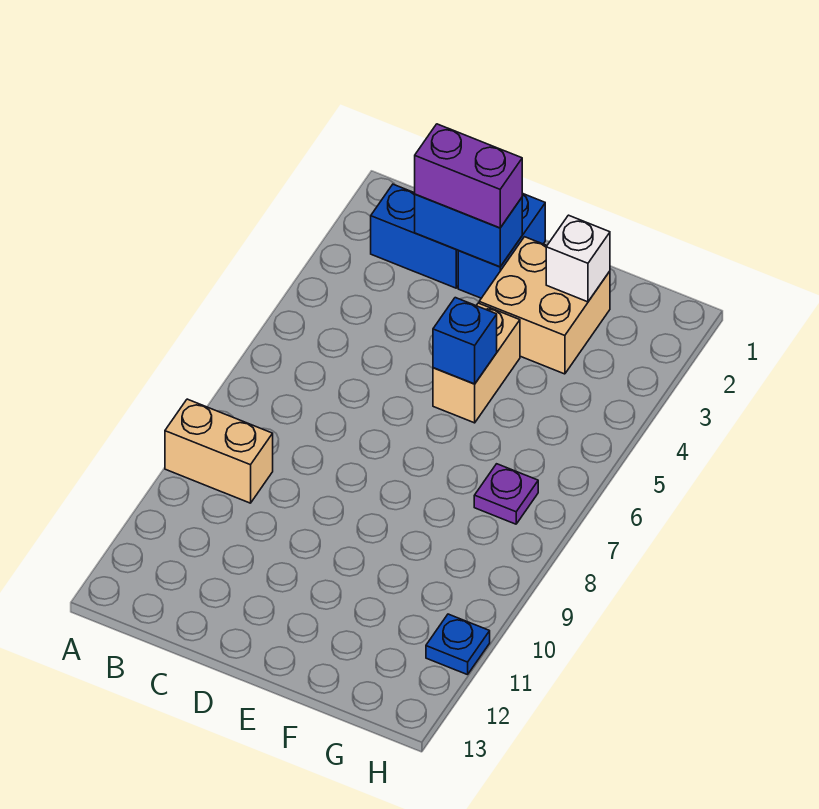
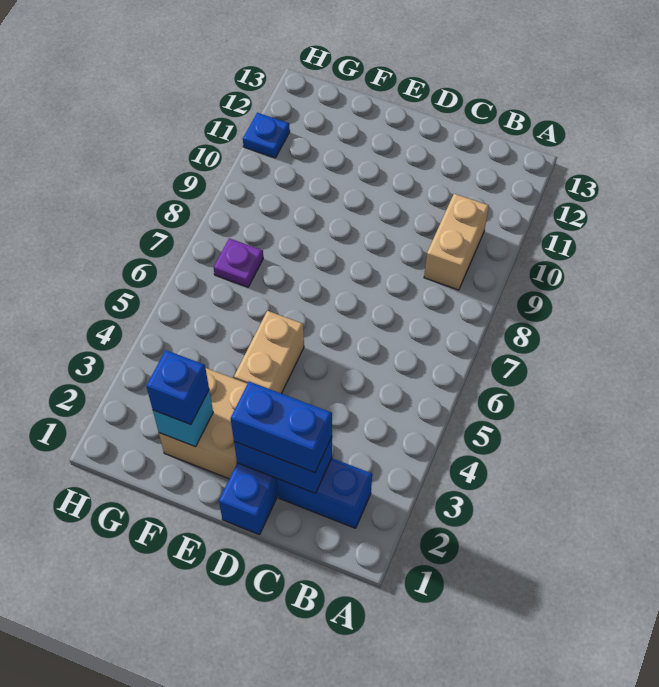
tan 1x2 brick [165,399,273,503] -> tan 1x2 brick turned to [424,194,489,290]
purple 1x2 brick [415,124,522,228] -> blue 1x2 brick [230,382,332,472]
blue 1x1 brick [433,298,497,384] -> blue 1x1 brick moved to [146,350,209,425]
white 1x1 brick [546,215,610,302] -> cyan 1x1 brick [153,391,213,447]

